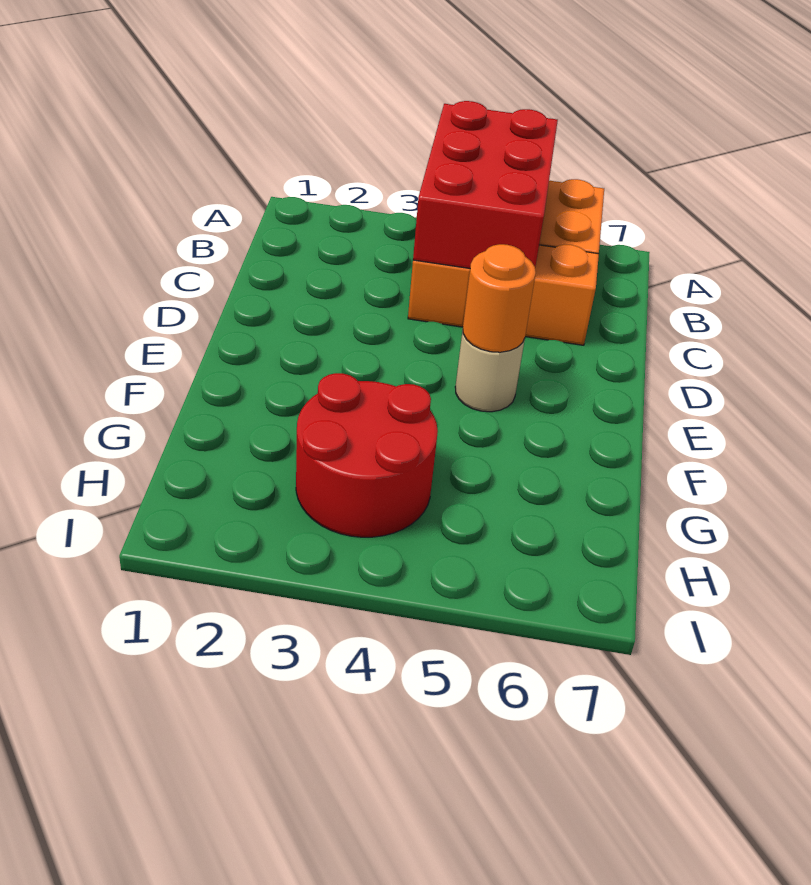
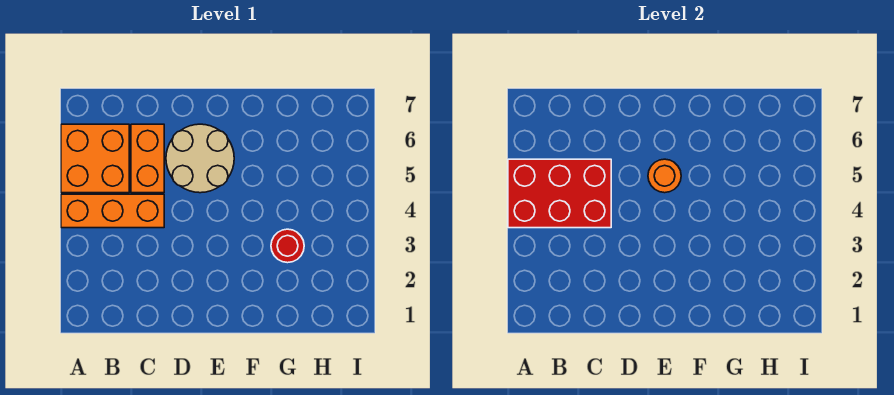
tan 1x1 round brick [455,330,525,412] -> tan 2x2 round brick [166,124,234,193]
red 2x2 round brick [296,373,438,537] -> red 1x1 round brick [271,229,304,263]

